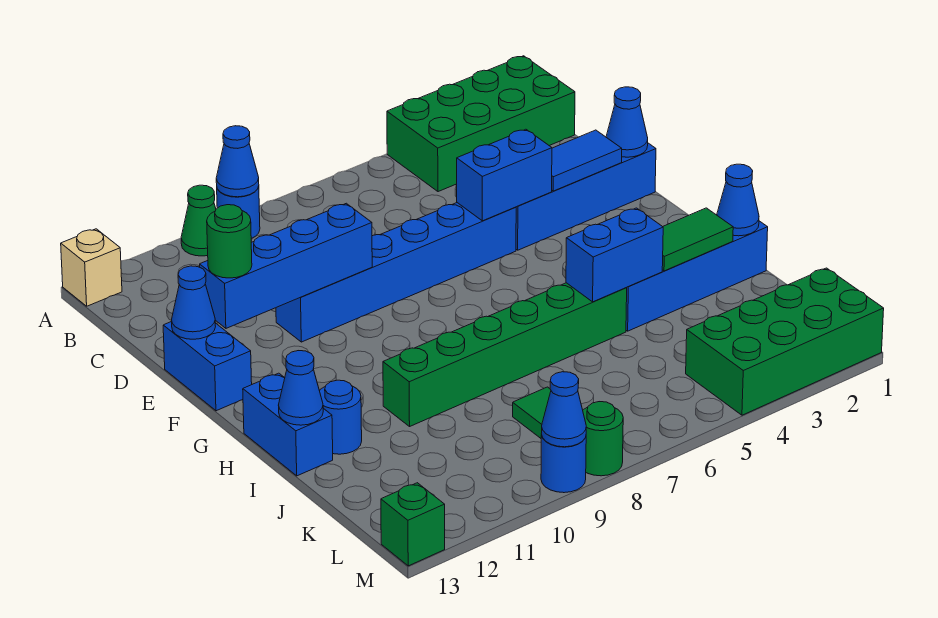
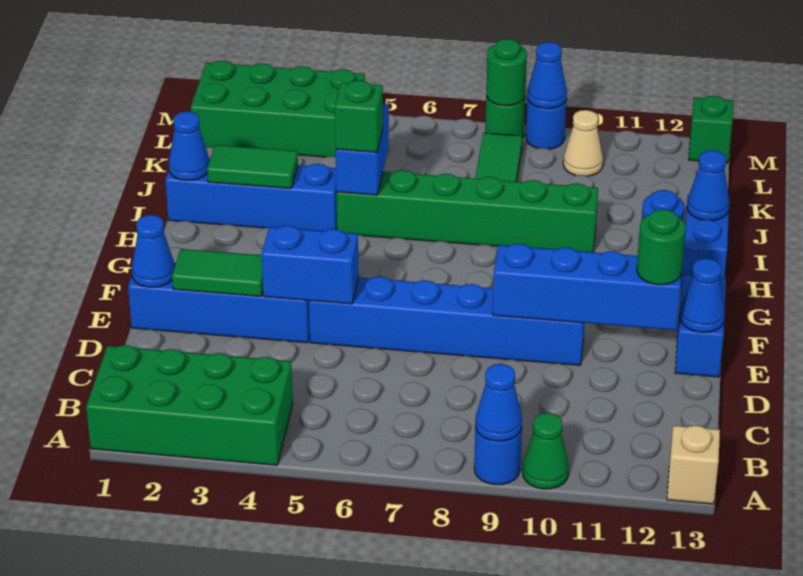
blue 1x2 tile [552,130,622,191] -> green 1x2 tile [172,249,263,297]
blue 1x2 brick [566,208,663,302] -> blue 1x2 brick turned to [336,104,389,195]
none -> green 1x1 brick [335,80,383,152]
none -> tan 1x1 cone [563,110,603,176]
none -> green 1x1 round brick [486,39,527,106]

